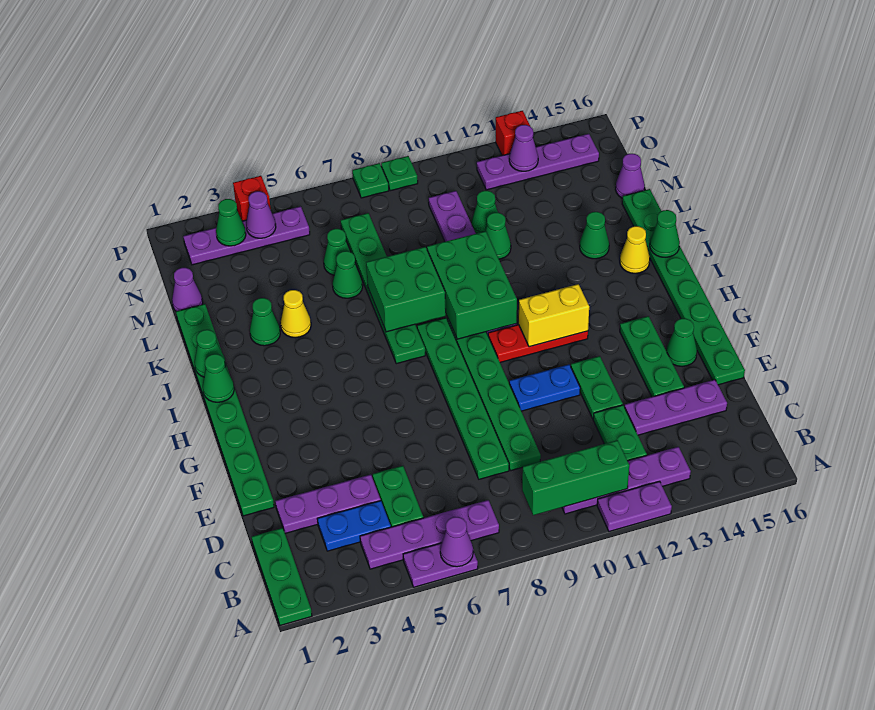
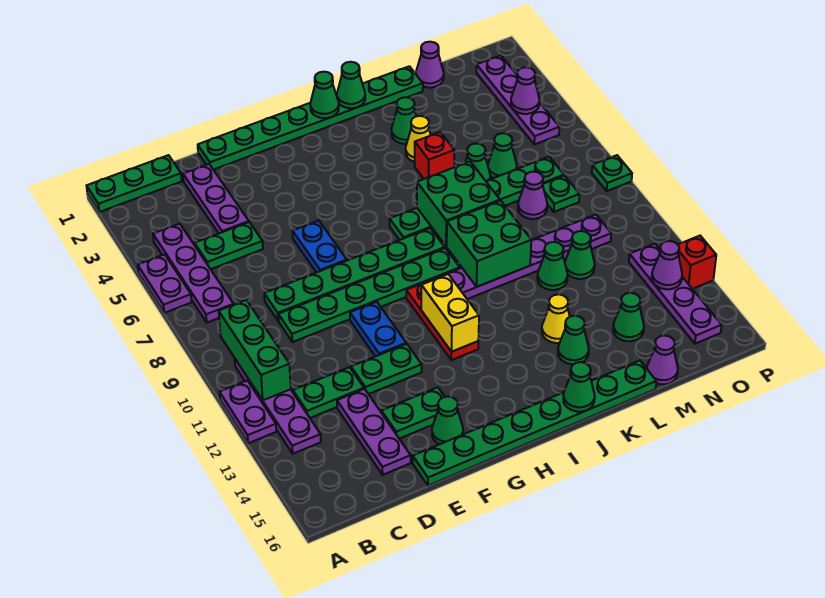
purple 1x1 cone [440,517,473,567] -> purple 1x1 cone moved to [518,172,547,219]
blue 1x2 plate [317,501,391,551] -> blue 1x2 plate moved to [293,221,347,272]
green 1x3 plate [620,316,684,397] -> green 1x2 plate [381,387,445,439]
green 2x3 brick [427,231,517,339] -> green 2x2 brick [447,201,531,287]
yellow 1x1 cone [620,226,650,273] -> yellow 1x1 cone moved to [542,294,570,343]
green 1x1 cone [216,199,246,246] -> green 1x1 cone moved to [613,293,644,341]
red 1x1 brick [233,176,271,221] -> red 1x1 brick moved to [415,132,454,179]
green 1x1 plate [381,156,418,191] -> green 1x1 plate moved to [543,176,580,212]

